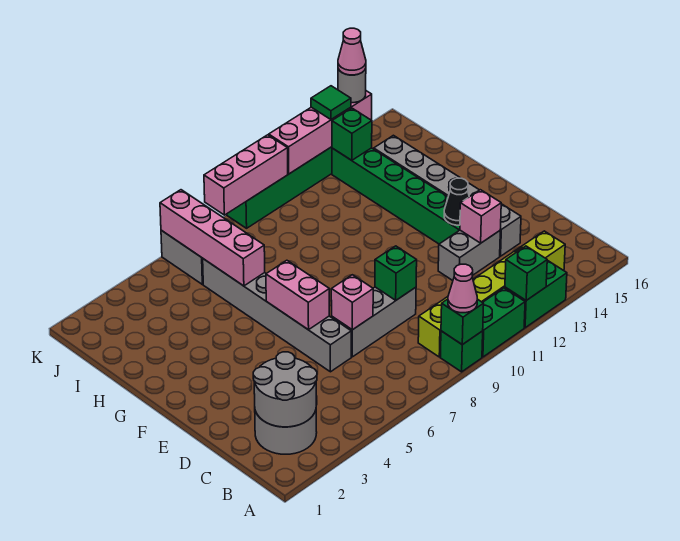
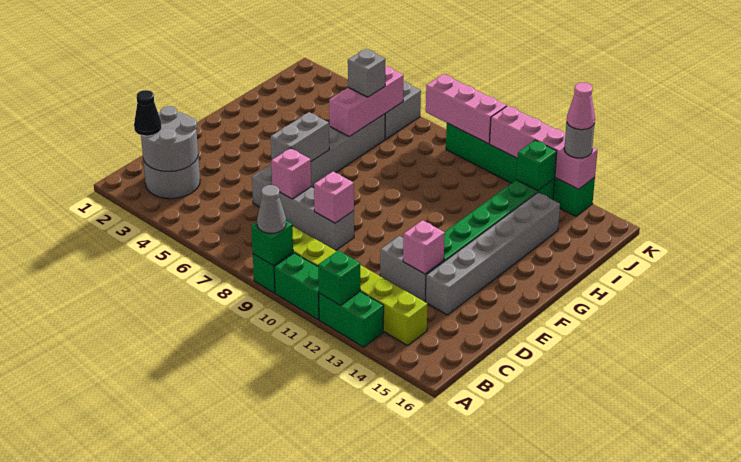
pink 1x1 cone [448,264,477,313] -> grey 1x1 cone [257,185,286,233]
green 1x1 brick [375,246,417,300] -> pink 1x1 brick [314,172,354,223]
pink 1x2 brick [266,260,329,330] -> grey 1x2 brick [271,112,329,161]
black 1x1 cone [444,178,469,225] -> black 1x1 cone moved to [134,90,162,136]
pink 1x4 brick [160,190,265,286] -> pink 1x3 brick [329,66,404,137]
none -> grey 1x1 brick [348,49,385,97]
green 1x1 tile [311,86,351,120] -> none

